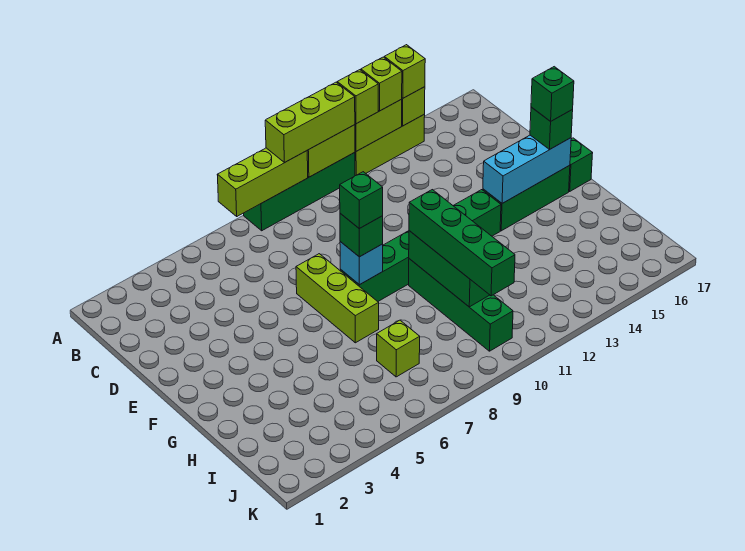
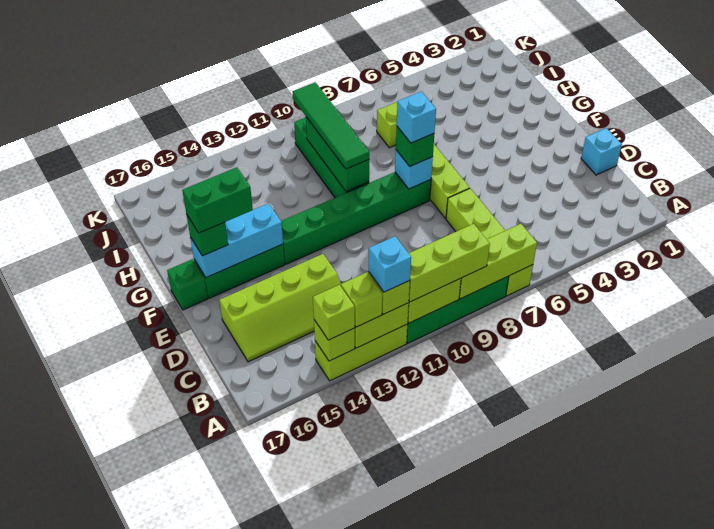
none -> lime 1x4 brick [446,188,533,296]
none -> cyan 1x1 brick [369,236,411,292]
none -> lime 2x4 slope [219,254,341,362]
none -> cyan 1x1 brick [581,128,622,175]
green 1x1 brick [340,172,383,229] -> cyan 1x1 brick [397,91,436,143]
green 1x1 brick [531,67,574,121] -> green 1x2 brick [182,167,253,233]
green 1x4 brick [409,190,515,296] -> green 1x4 tile [292,82,369,169]

